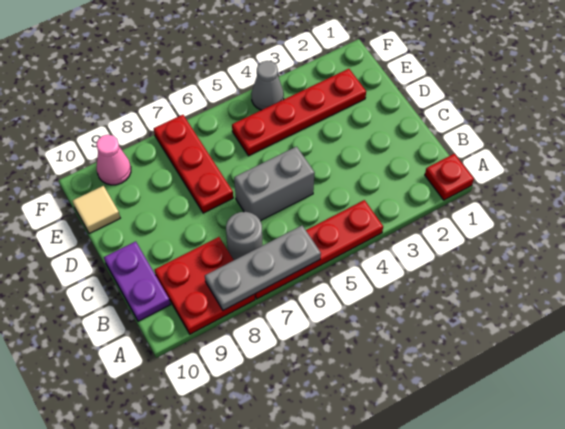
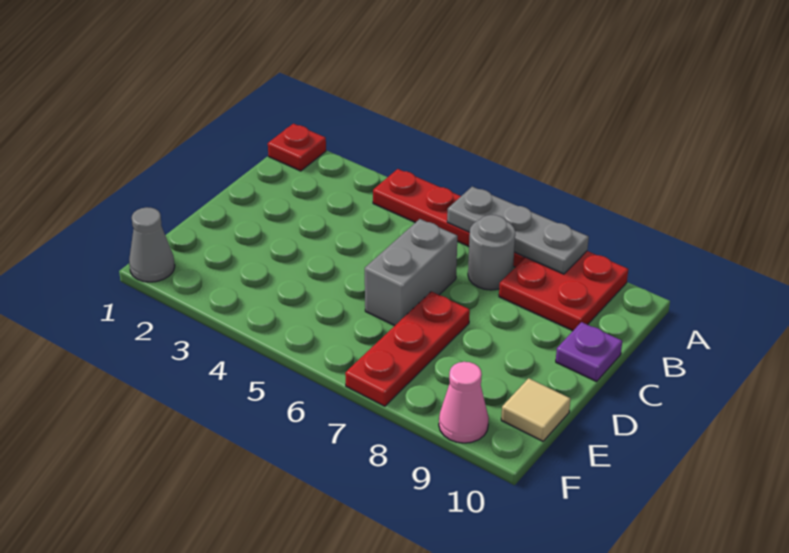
purple 1x2 plate [104,241,170,321] -> purple 1x1 plate [556,322,622,381]
grey 1x2 brick [234,147,315,221] -> grey 1x2 brick turned to [365,219,457,326]
red 1x4 plate [232,69,366,156] -> none
grey 1x1 cone [251,61,284,110] -> grey 1x1 cone moved to [129,207,175,282]

